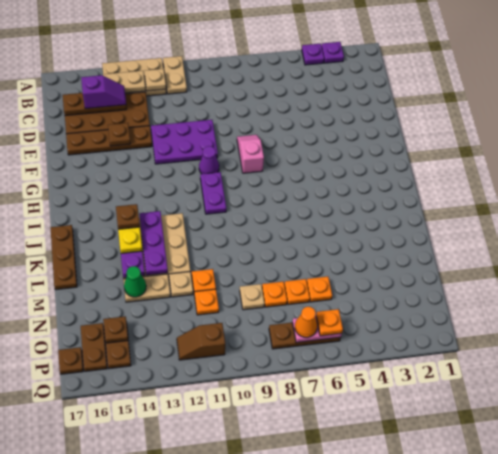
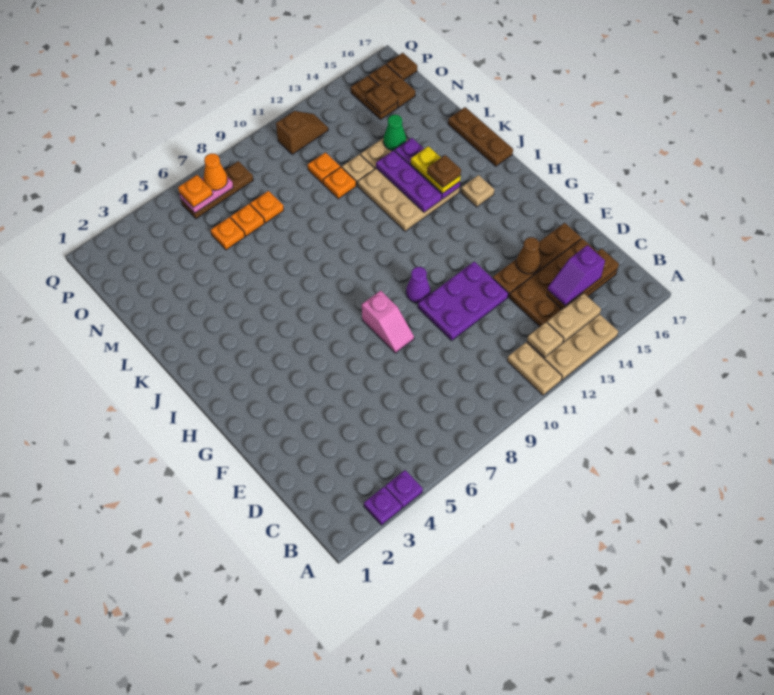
brown 1x1 plate [108,123,131,146] -> brown 1x1 cone [516,237,541,274]
purple 1x2 plate [200,172,226,214] -> none
tan 1x1 plate [240,284,265,310] -> tan 1x1 plate moved to [461,175,494,207]

